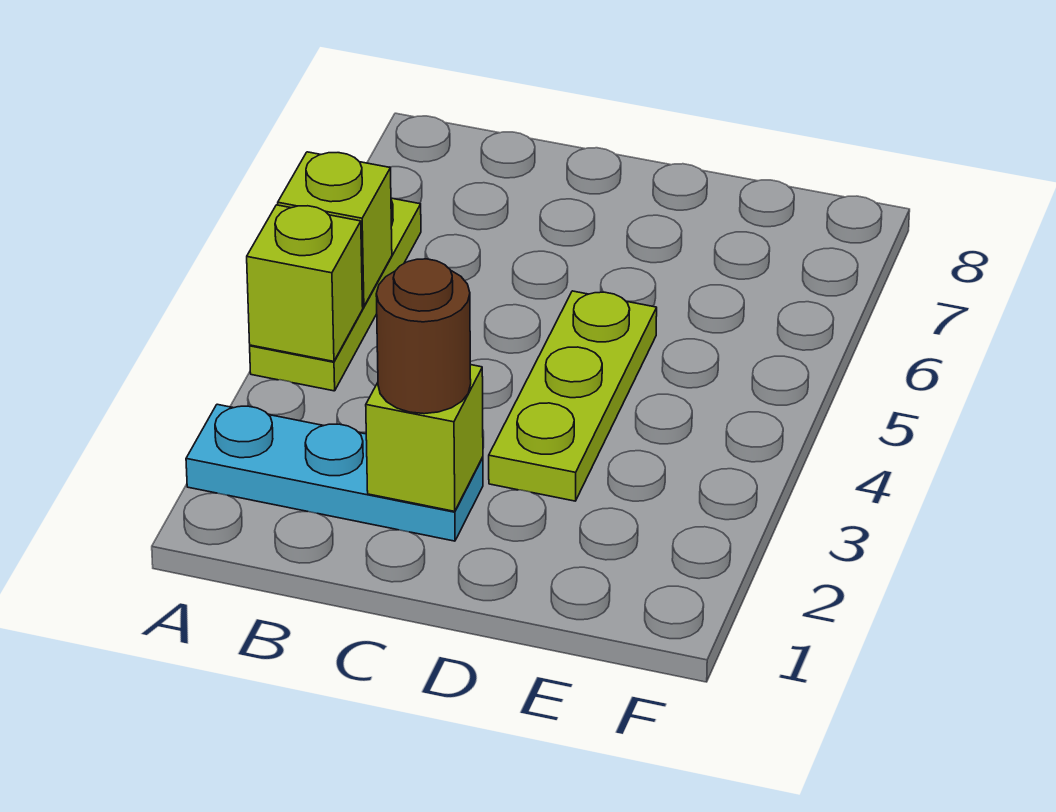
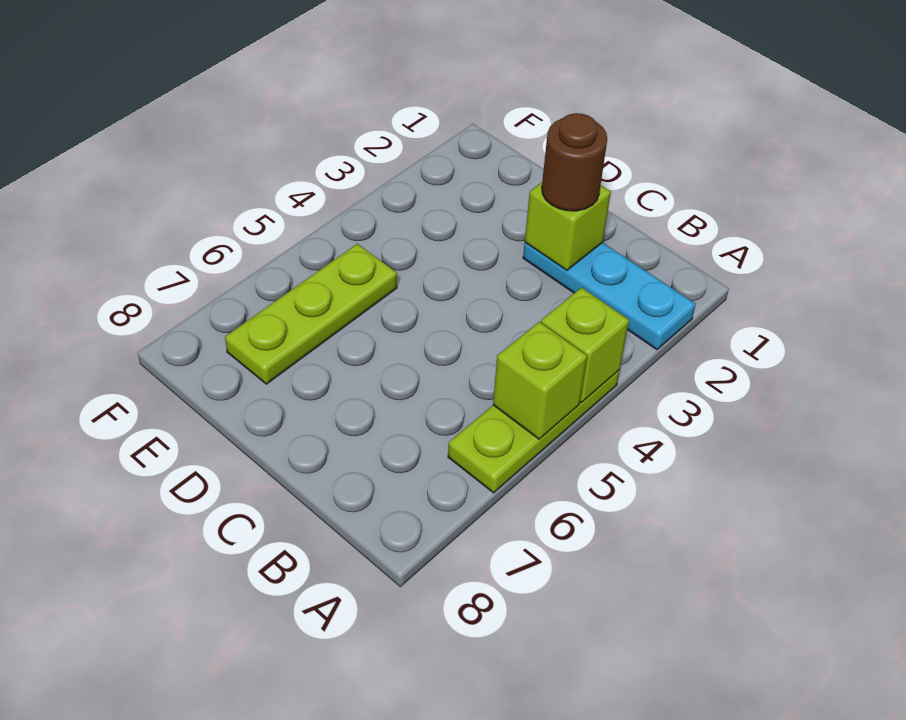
lime 1x3 plate [489,291,657,501] -> lime 1x3 plate moved to [225,244,397,384]

